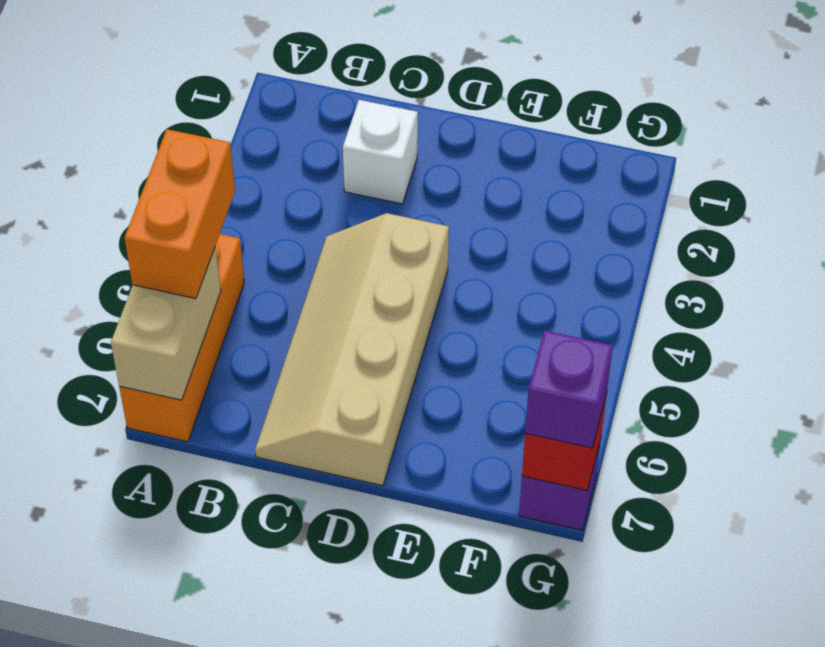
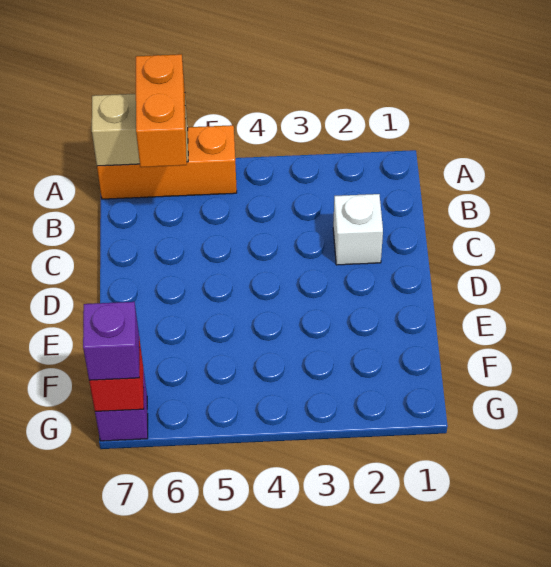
orange 1x2 brick [124,129,235,299] -> orange 1x2 brick turned to [136,54,187,167]
tan 2x4 slope [255,213,449,486] -> none

